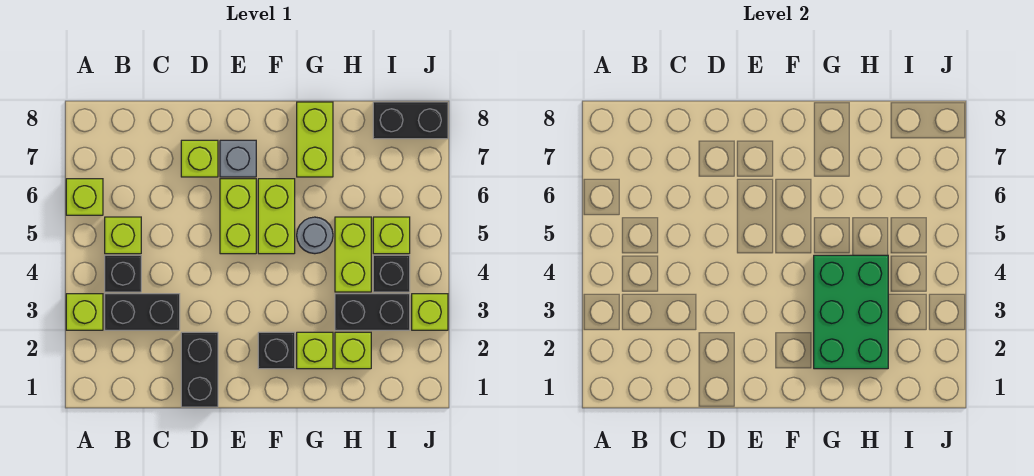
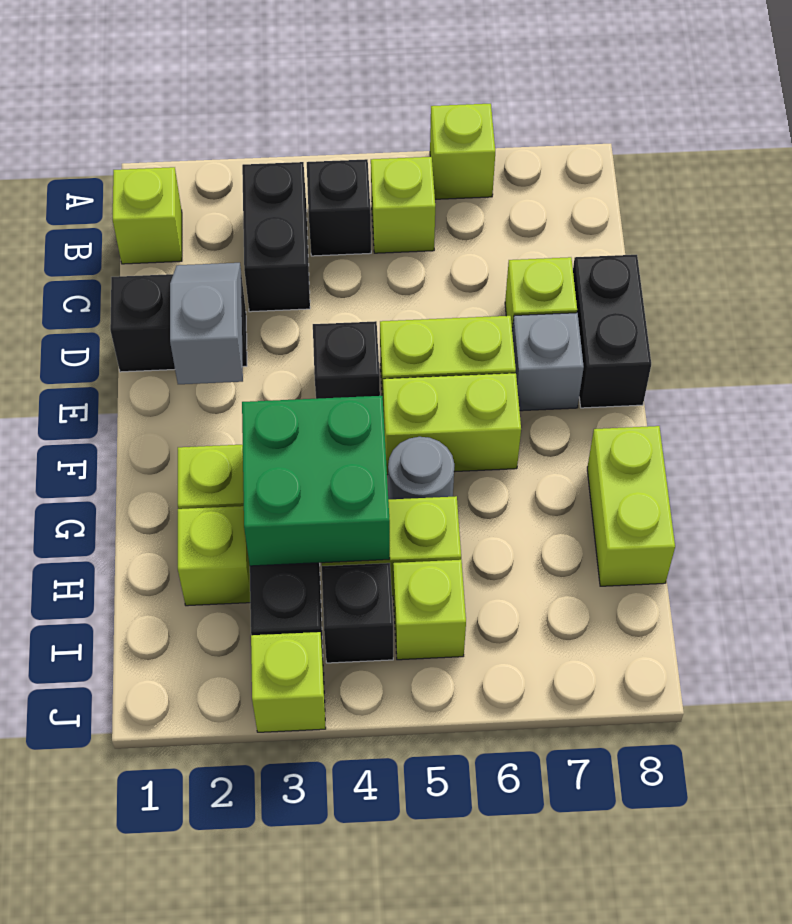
lime 1x1 brick [66,294,103,330] -> lime 1x1 brick moved to [113,167,182,264]
none -> grey 1x2 slope [170,263,243,384]
black 1x1 brick [258,332,295,369] -> black 1x1 brick moved to [313,321,380,399]
green 2x3 brick [814,255,888,369] -> green 2x2 brick [242,396,390,566]
lime 1x2 brick [297,102,333,177] -> lime 1x2 brick turned to [587,426,675,586]
black 1x2 brick [373,102,448,139] -> black 1x2 brick moved to [573,255,651,408]

